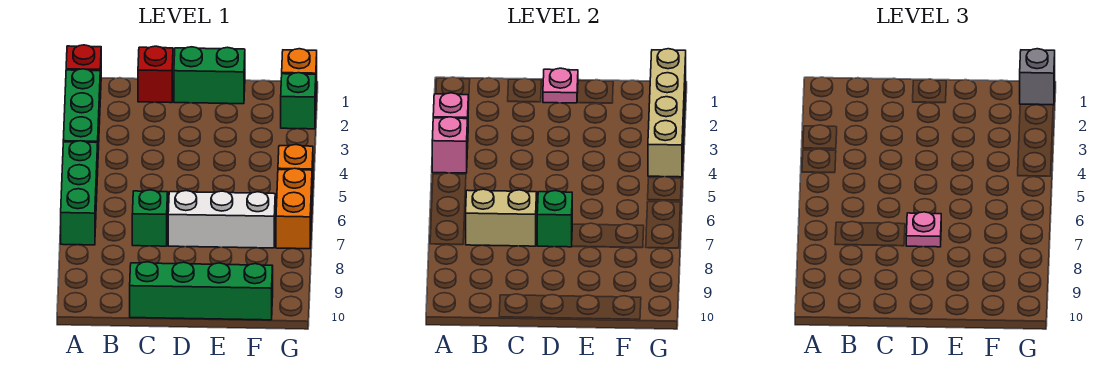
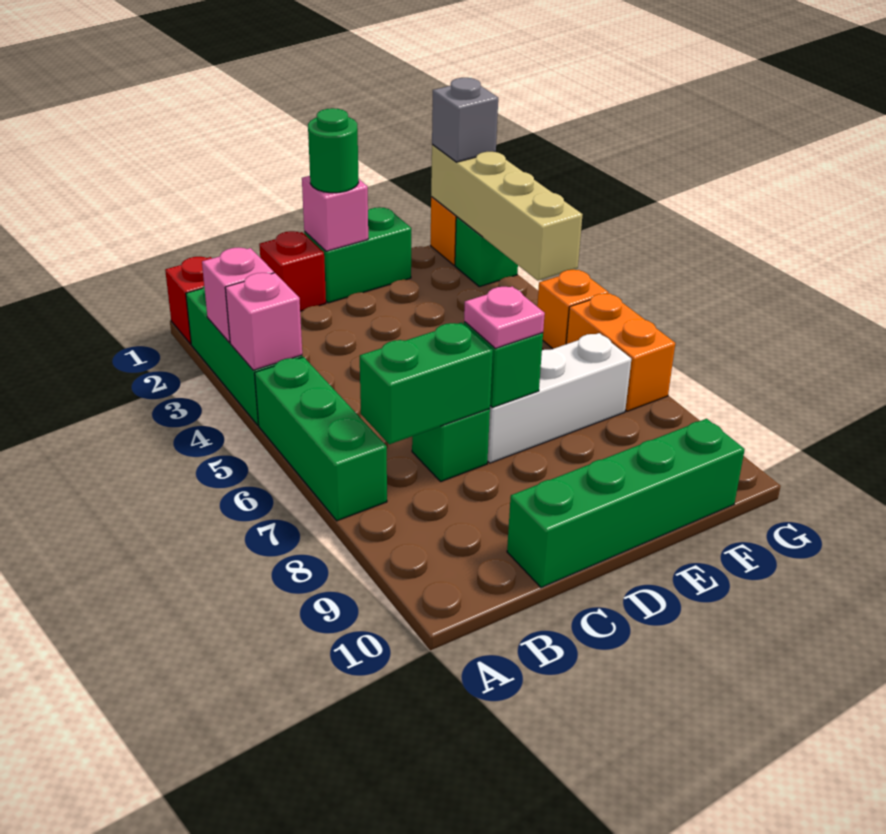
tan 1x2 brick [466,189,537,246] -> green 1x2 brick [360,323,493,444]
pink 1x1 plate [543,68,578,103] -> pink 1x1 brick [302,176,368,251]
none -> green 1x1 round brick [308,108,359,193]

